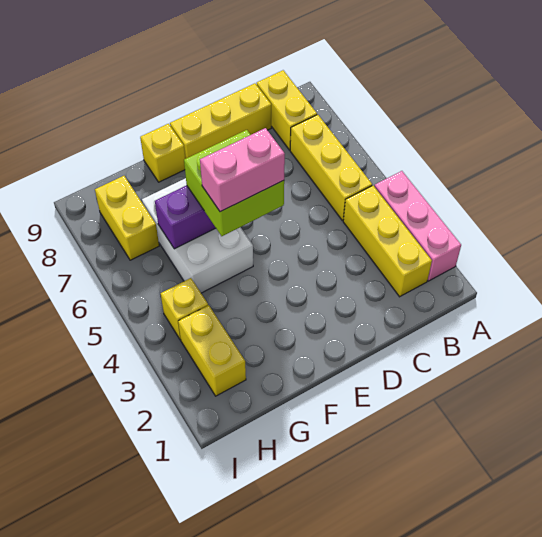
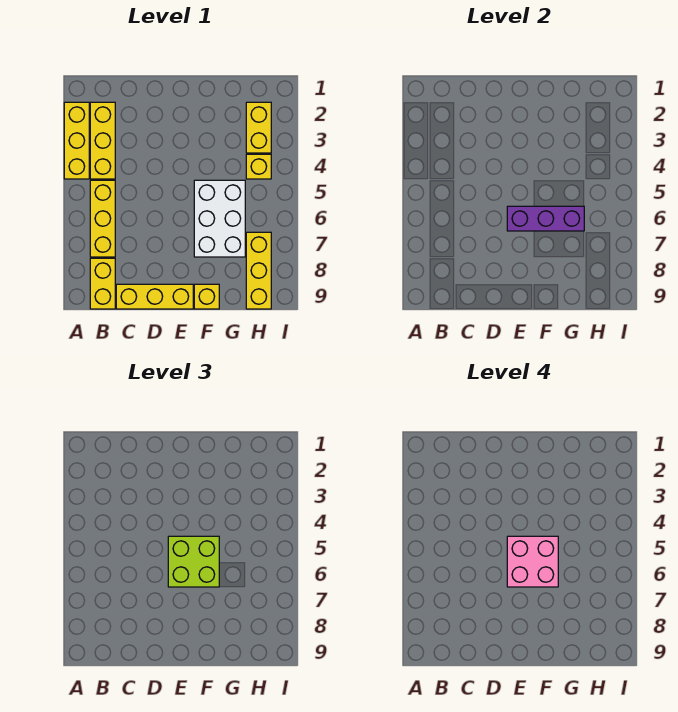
pink 1x3 brick [374,171,461,281] -> yellow 1x3 brick [64,102,89,179]
pink 1x2 brick [200,128,285,212] -> pink 2x2 brick [507,536,558,587]
yellow 1x2 brick [95,176,159,260] -> yellow 1x3 brick [246,232,271,309]

